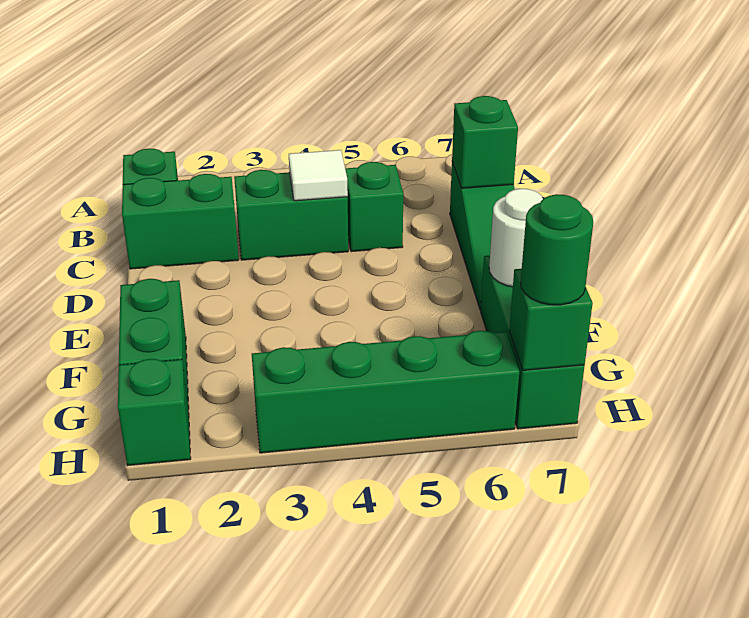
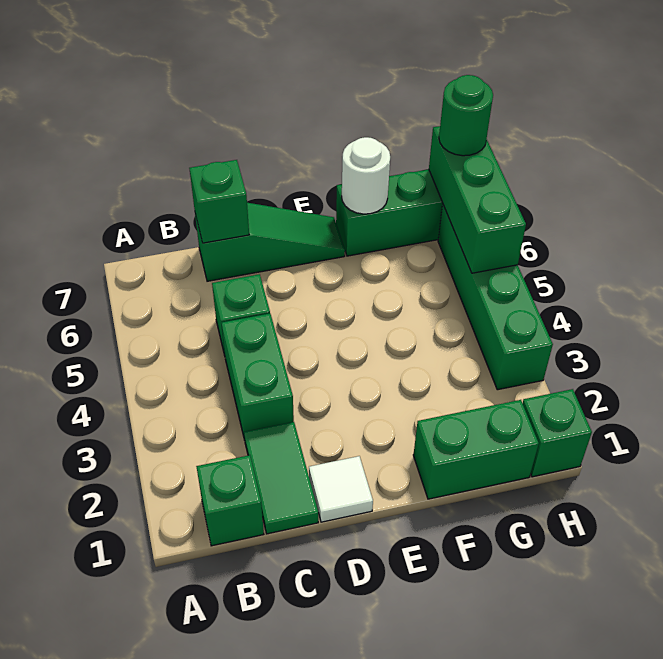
green 1x2 brick [122,174,239,269] -> green 1x2 tile [244,422,318,534]
white 1x1 tile [289,150,348,201] -> white 1x1 tile moved to [309,456,373,522]
green 1x1 brick [509,269,593,370] -> green 1x3 brick [429,126,526,273]

